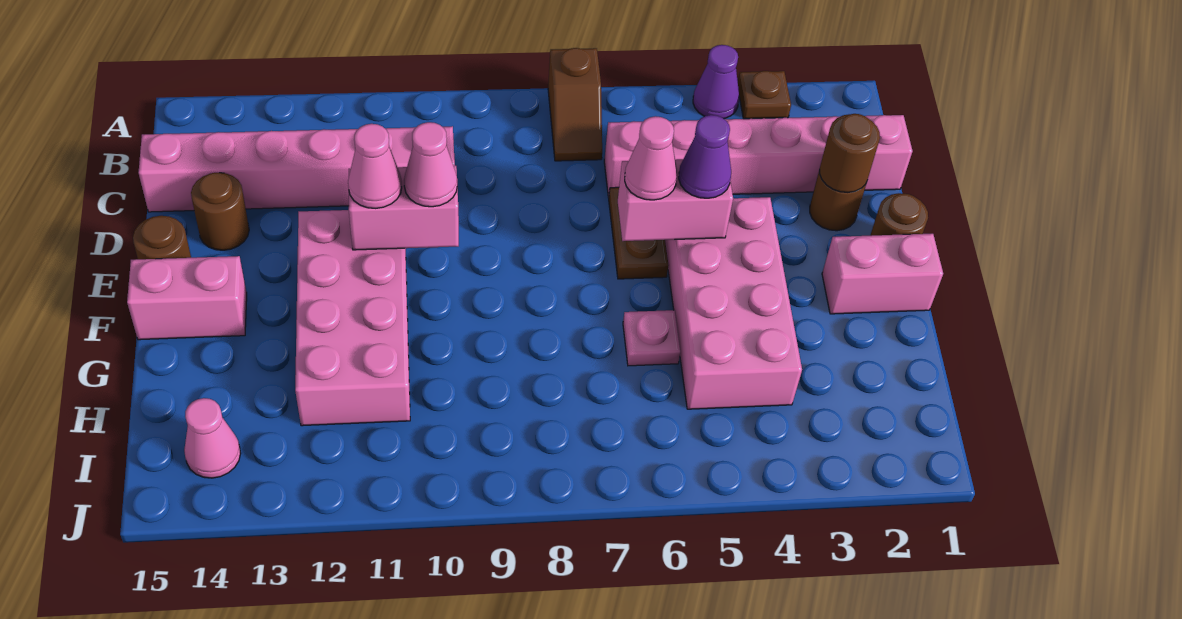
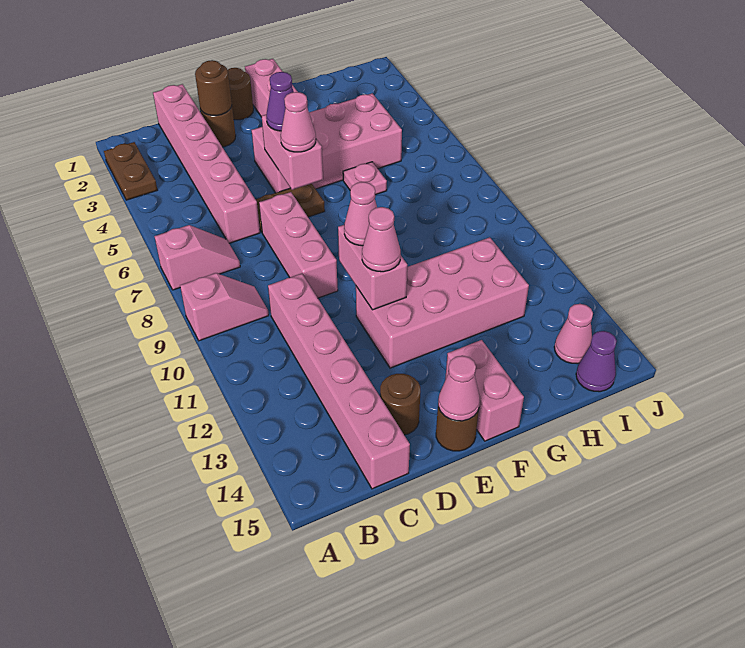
brown 1x1 plate [738,71,791,119] -> brown 1x2 plate [104,142,157,200]
purple 1x1 cone [693,45,739,119] -> purple 1x1 cone moved to [576,331,617,392]
brown 1x2 slope [548,48,602,161] -> pink 1x2 slope [154,225,240,290]
none -> pink 1x2 slope [180,273,269,341]
none -> pink 1x3 brick [259,192,338,298]
none -> pink 1x1 cone [438,356,480,421]

